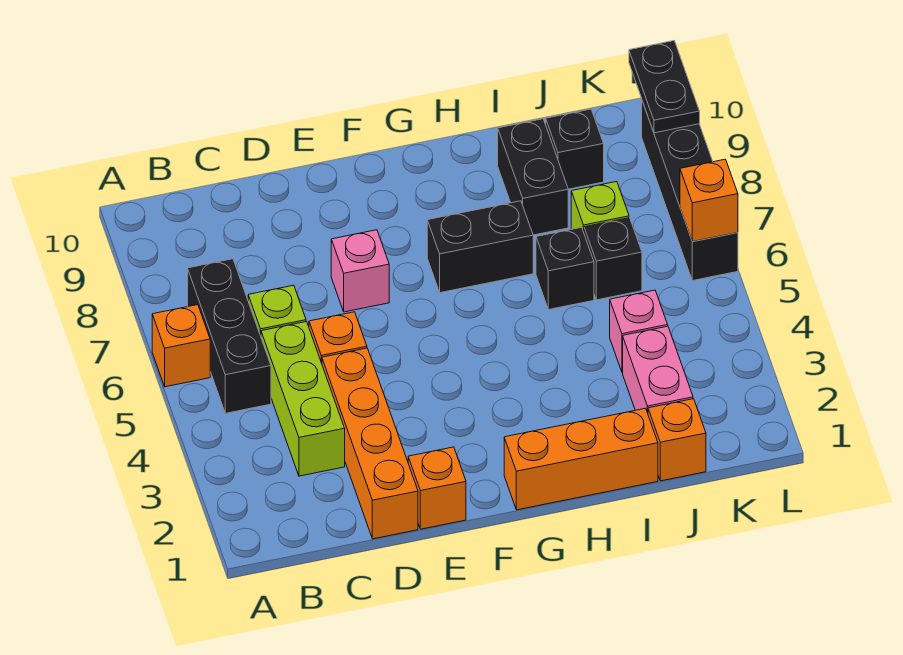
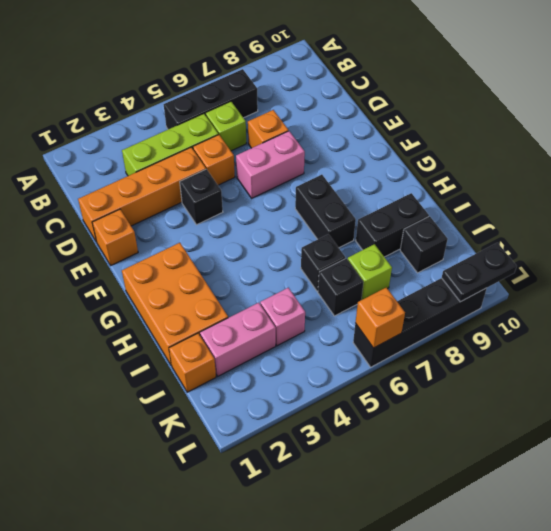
orange 1x1 brick [152,305,210,387] -> orange 1x1 brick moved to [248,110,288,148]
none -> black 1x1 brick [180,169,223,225]
pink 1x1 brick [331,230,389,312] -> pink 1x2 brick [236,131,305,198]
orange 1x3 brick [504,408,658,510] -> orange 2x3 brick [122,243,228,366]

